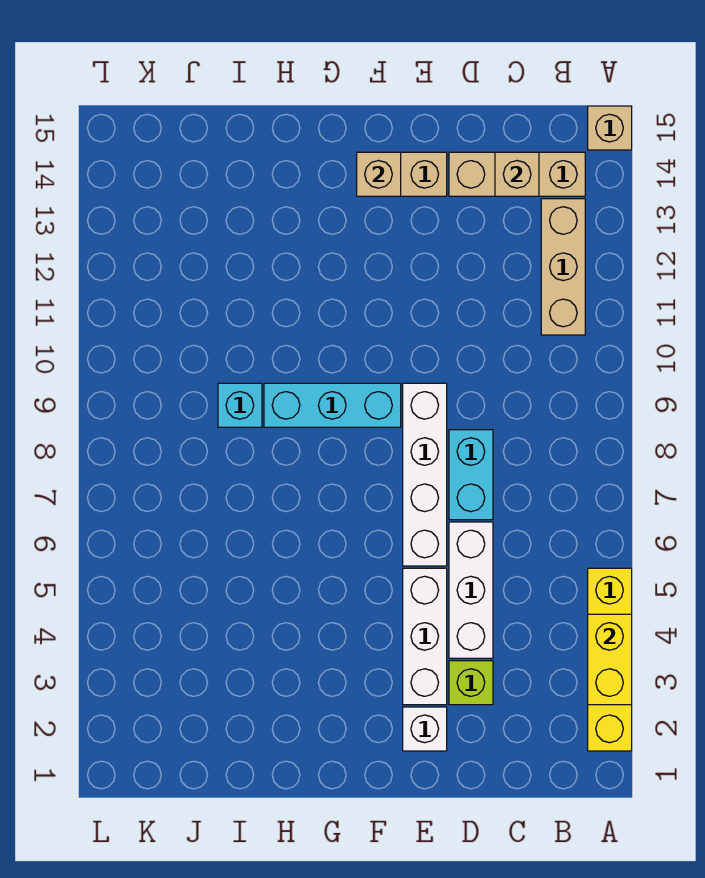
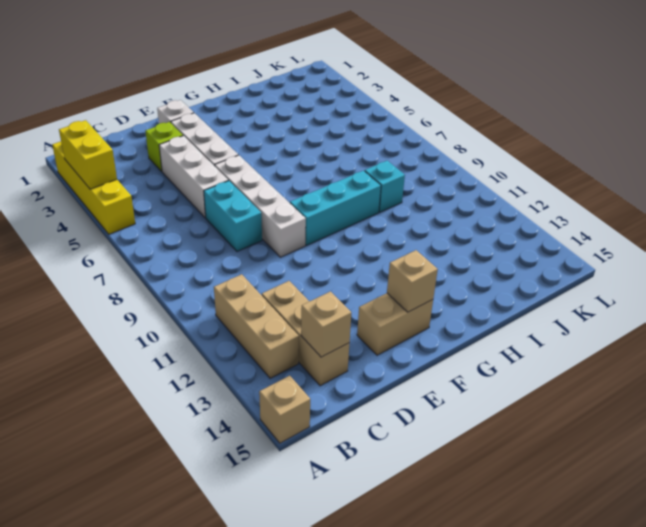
tan 1x3 brick [449,152,585,196] -> tan 1x3 brick turned to [262,281,349,386]

